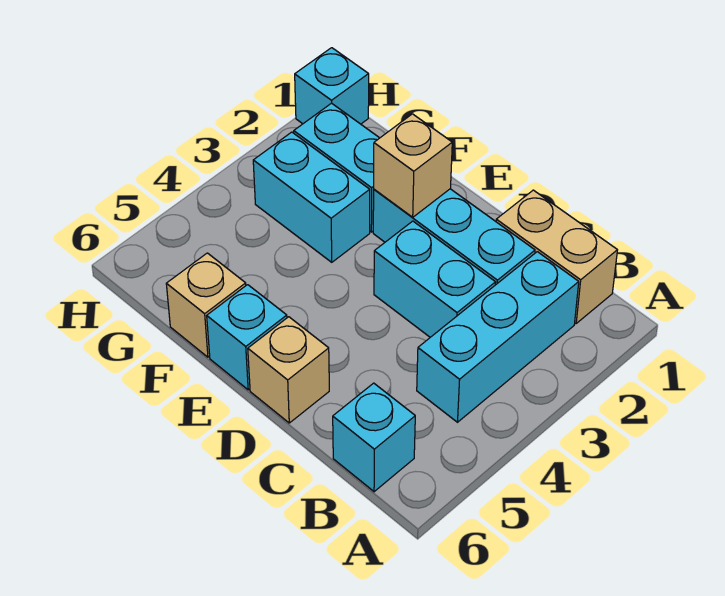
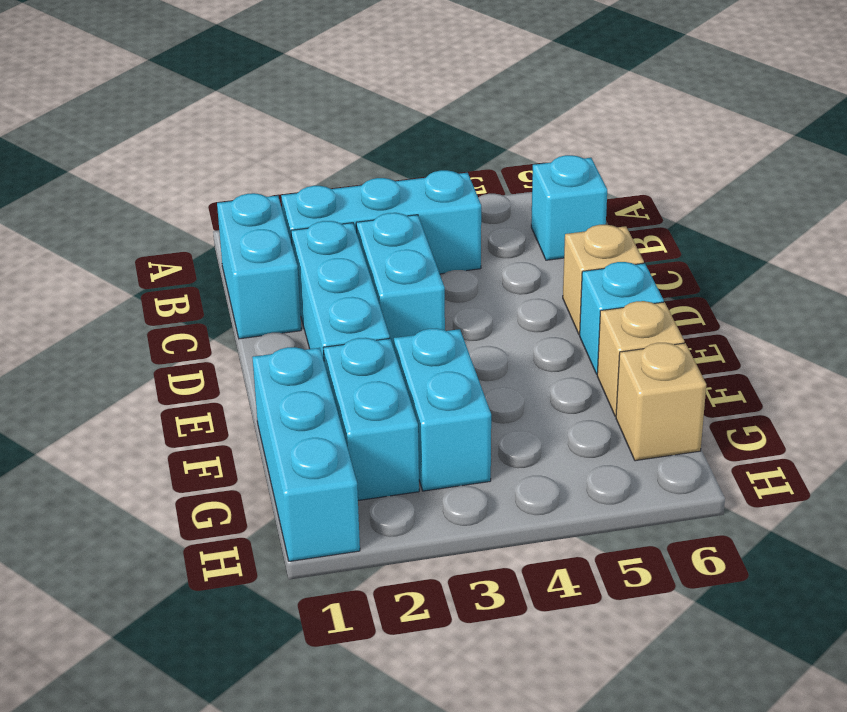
tan 1x2 brick [496,190,617,323] -> cyan 1x2 brick [217,193,301,339]
tan 1x1 brick [374,114,452,217] -> tan 1x1 brick moved to [616,343,706,461]
cyan 1x1 brick [295,48,369,124] -> cyan 1x3 brick [252,347,360,561]

